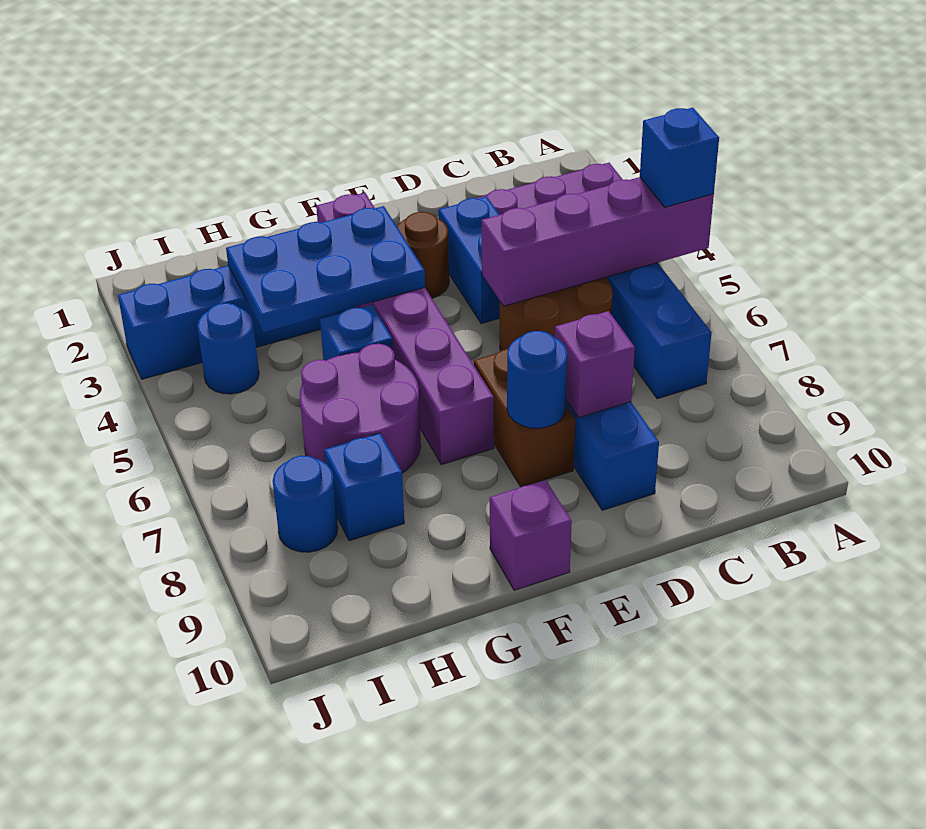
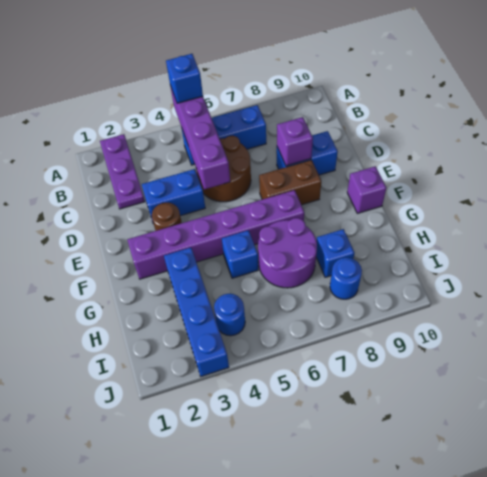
blue 1x1 round brick [507,331,567,428] -> none
blue 2x3 plate [226,206,425,332] -> none

